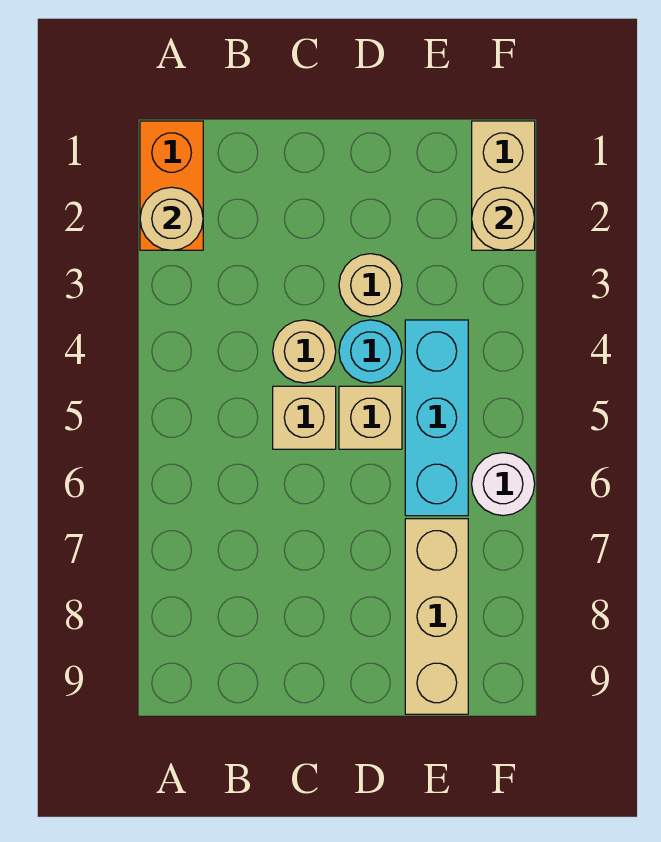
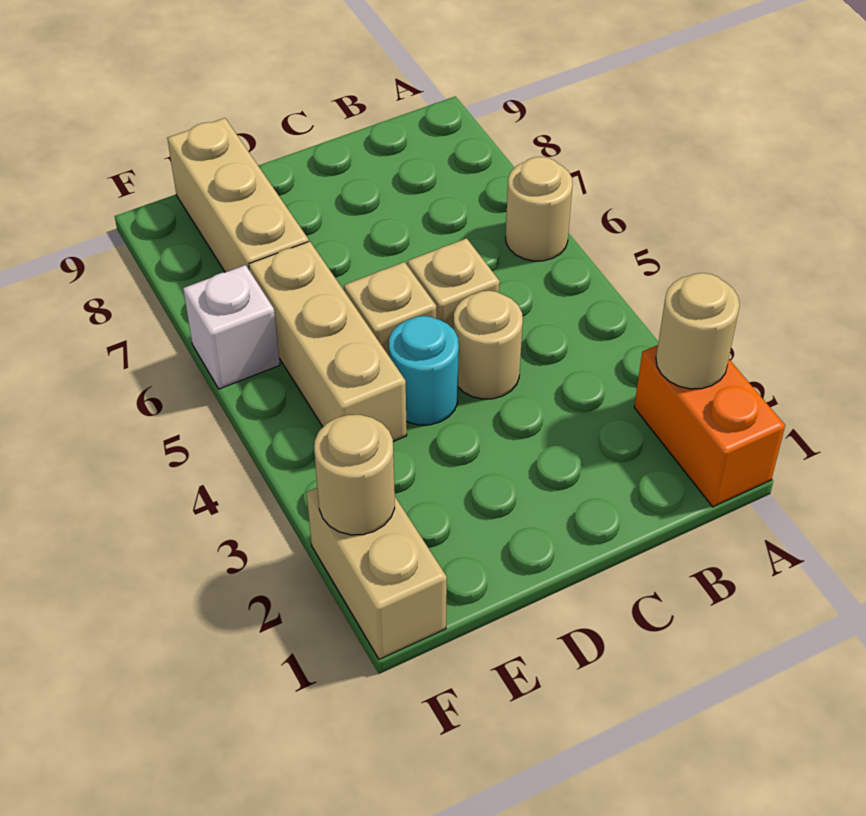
tan 1x1 round brick [339,254,402,317] -> tan 1x1 round brick moved to [506,157,573,261]
cyan 1x3 brick [405,320,468,516] -> tan 1x3 brick [249,241,407,442]
white 1x1 round brick [472,453,535,516] -> white 1x1 brick [183,265,280,389]

